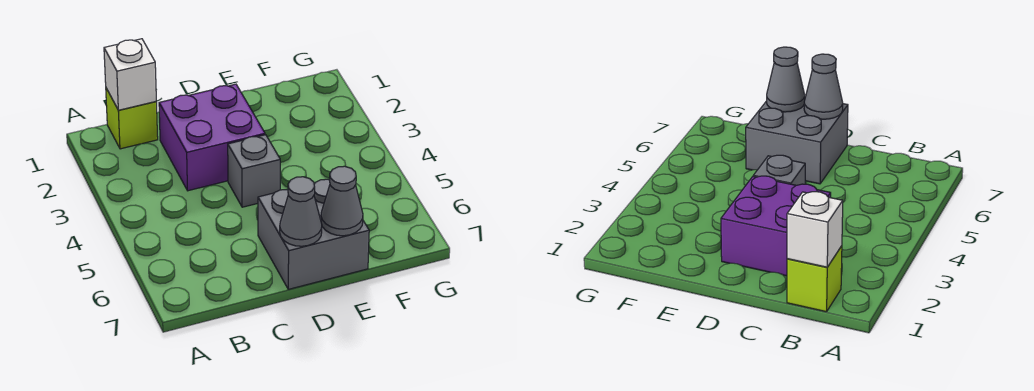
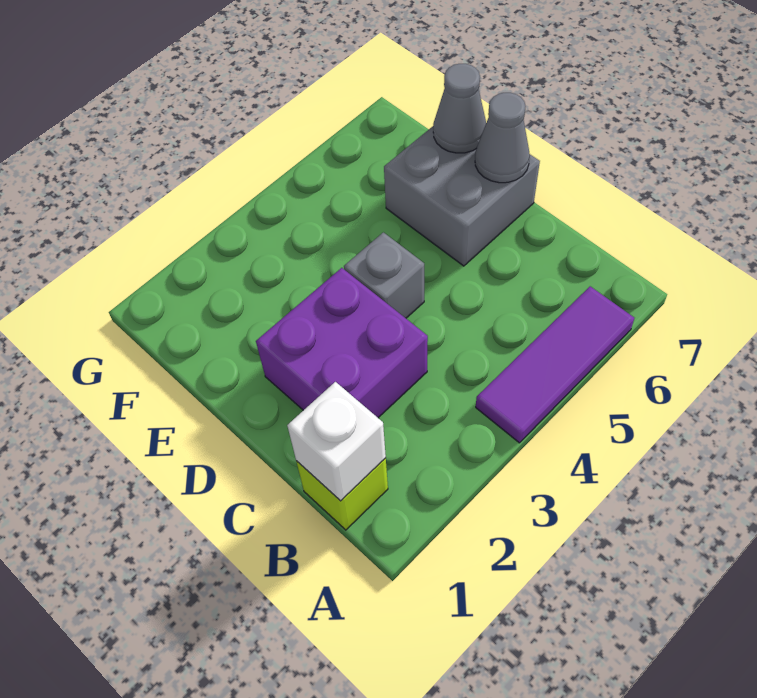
none -> purple 1x3 tile [476,286,634,443]

